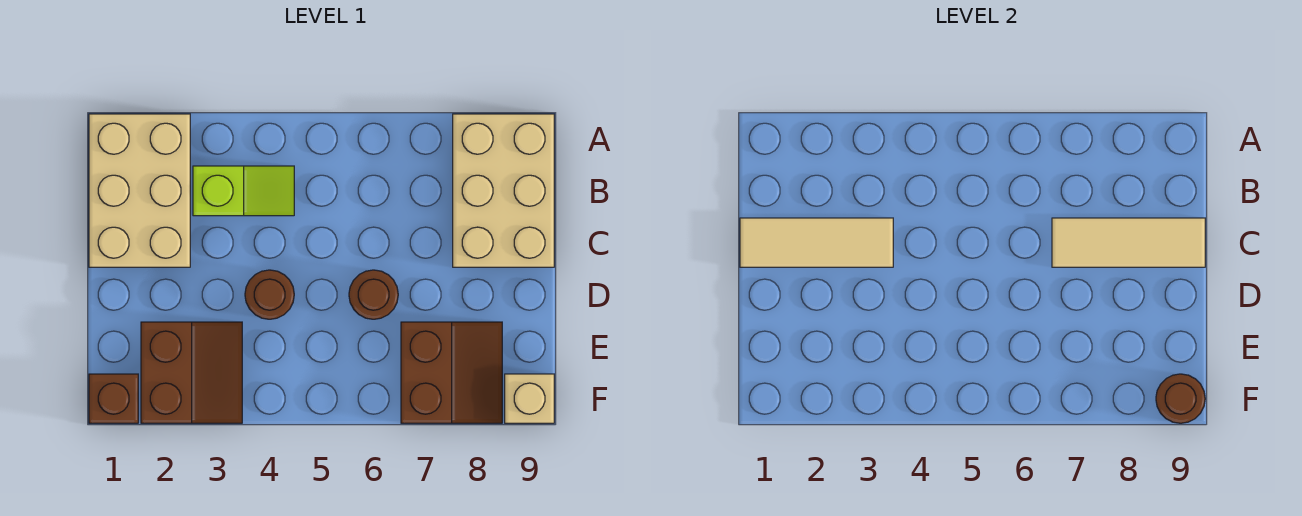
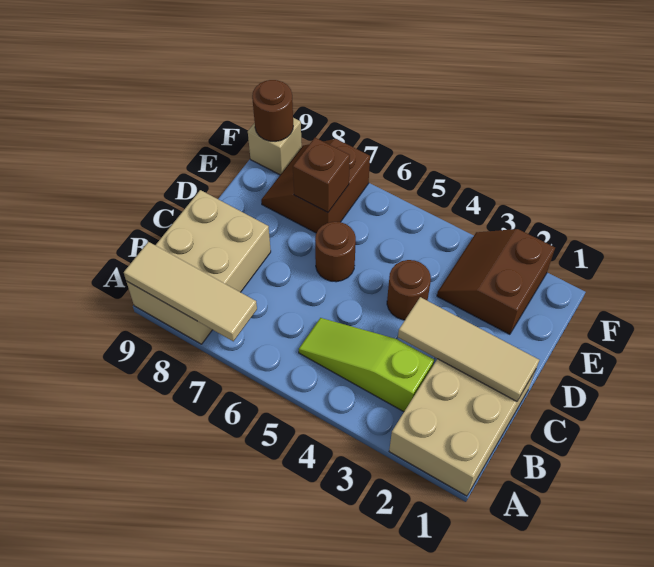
lime 1x2 slope [193,166,294,216] -> lime 1x3 slope [299,318,434,412]
tan 1x3 tile [1052,218,1205,267] -> tan 1x3 tile moved to [124,242,257,341]
brown 1x1 brick [89,374,138,423] -> brown 1x1 brick moved to [293,138,350,212]

